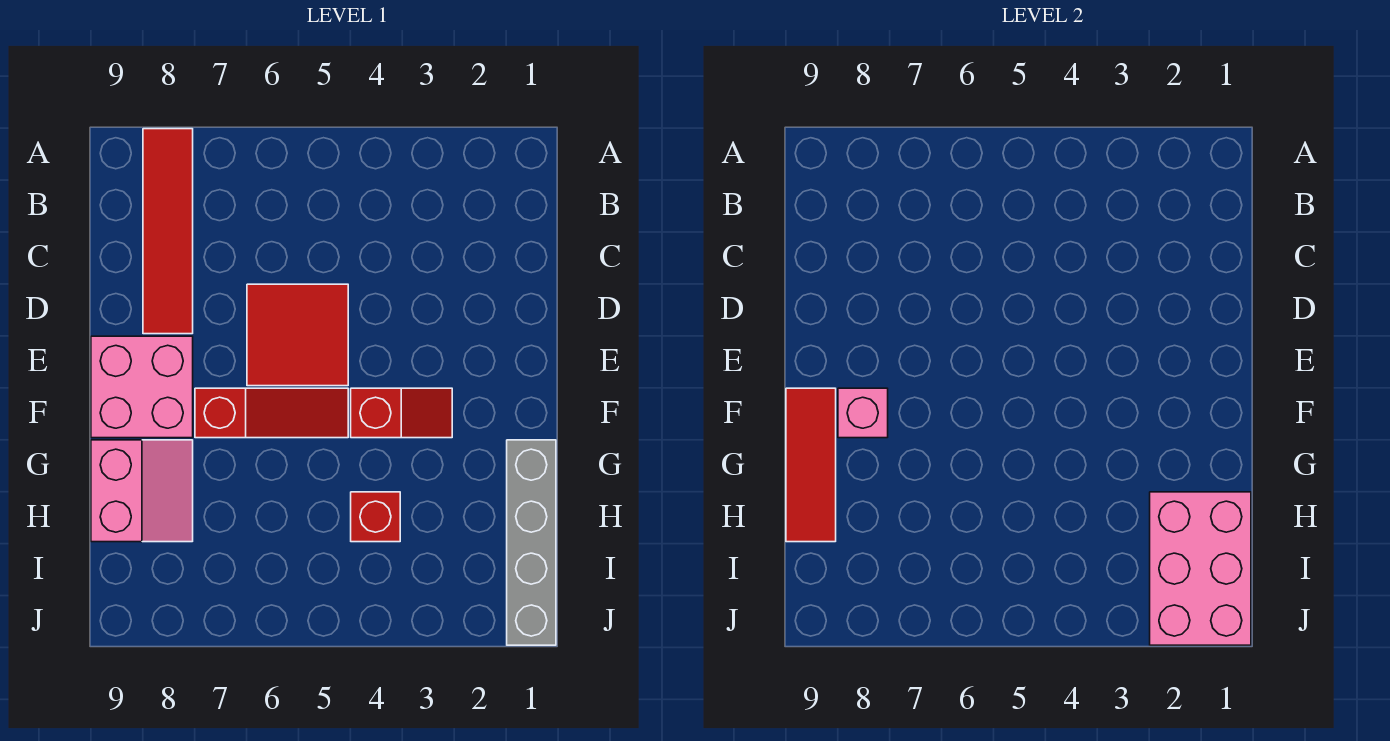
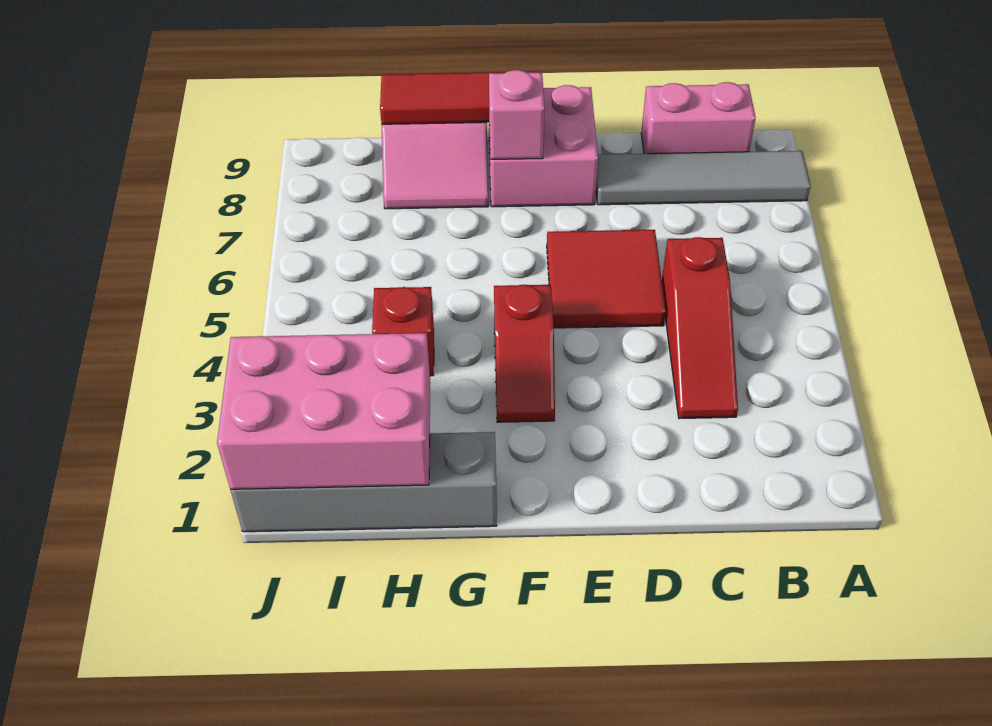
red 1x4 tile [143,129,193,334] -> grey 1x4 tile [596,151,811,205]
none -> pink 1x2 brick [641,82,756,154]
red 1x3 slope [195,388,348,438] -> red 1x3 slope moved to [662,237,738,419]

